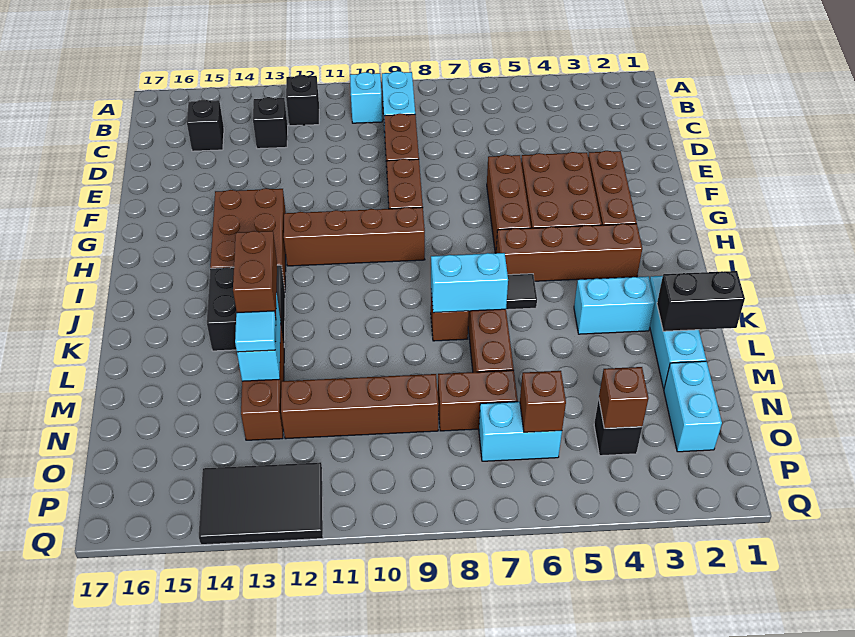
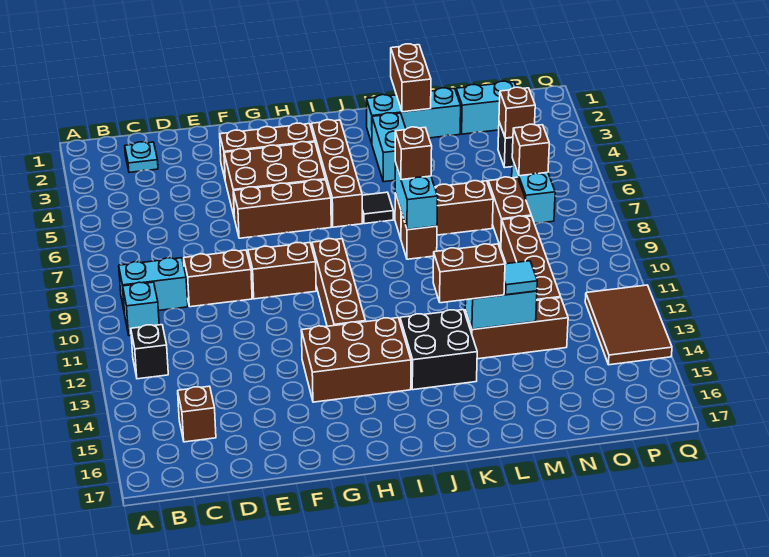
none -> cyan 1x1 plate [125,142,158,172]
black 1x1 brick [253,97,288,149] -> none
black 1x1 brick [187,100,224,151] -> brown 1x1 brick [178,386,216,442]
none -> brown 1x1 brick [395,127,432,180]
black 1x2 brick [657,271,745,331] -> brown 1x2 brick [391,44,431,112]
black 2x3 tile [199,462,323,545] -> brown 2x3 tile [585,285,672,365]

